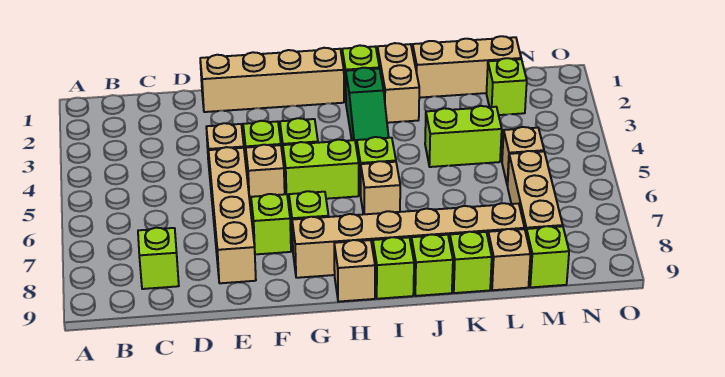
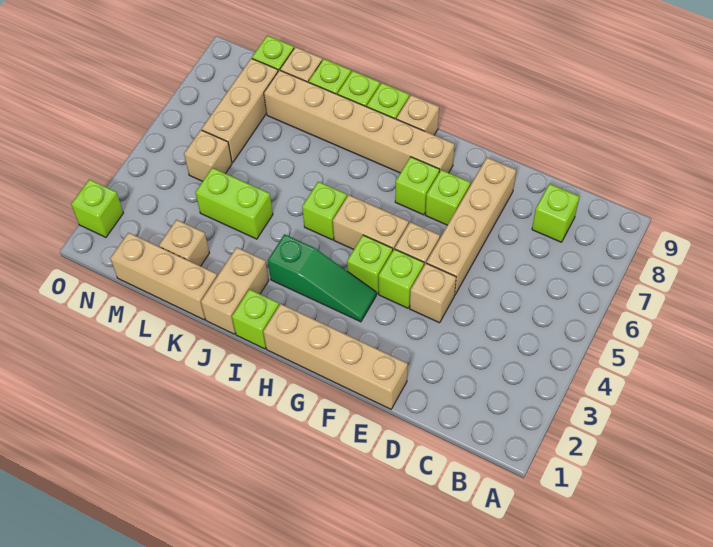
lime 1x2 brick [283,140,359,201] -> tan 1x2 brick [333,195,409,250]
green 1x3 slope [346,68,389,149] -> green 1x3 slope turned to [268,234,376,322]
tan 1x1 brick [361,161,400,214] -> tan 1x1 brick moved to [159,220,209,266]
lime 1x1 brick [486,58,527,115] -> lime 1x1 brick moved to [71,179,123,237]

